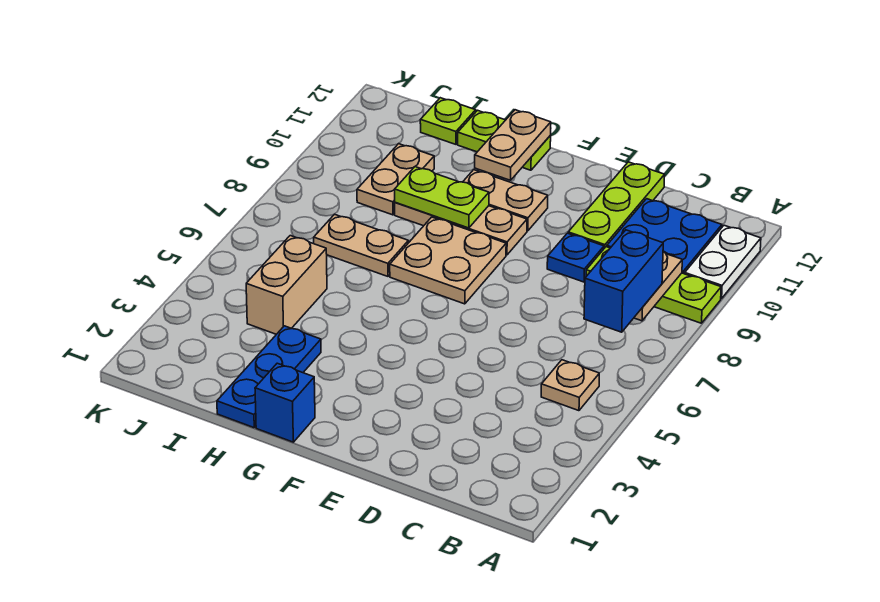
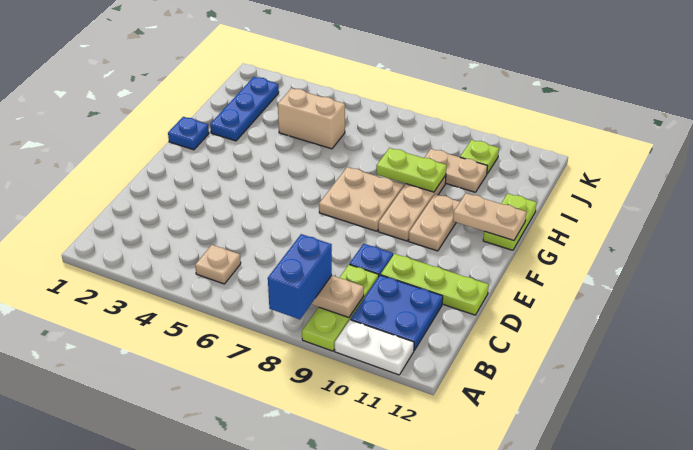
blue 1x2 brick [584,230,663,332] -> blue 1x2 brick turned to [268,234,332,319]
blue 1x1 brick [255,363,315,442] -> blue 1x1 plate [168,117,209,150]
lime 1x2 plate [395,167,489,228] -> lime 1x2 plate turned to [376,148,447,192]
blue 1x3 plate [217,326,321,428] -> blue 1x3 plate turned to [210,77,279,141]
tan 1x2 plate [314,214,408,276] -> none
lime 1x1 plate [420,98,476,144] -> lime 1x1 plate moved to [460,140,499,174]

